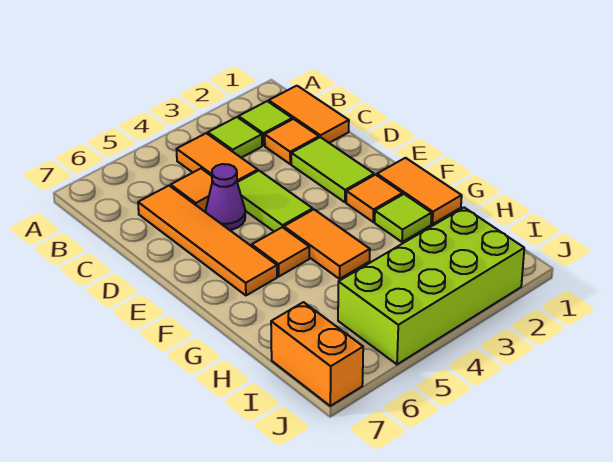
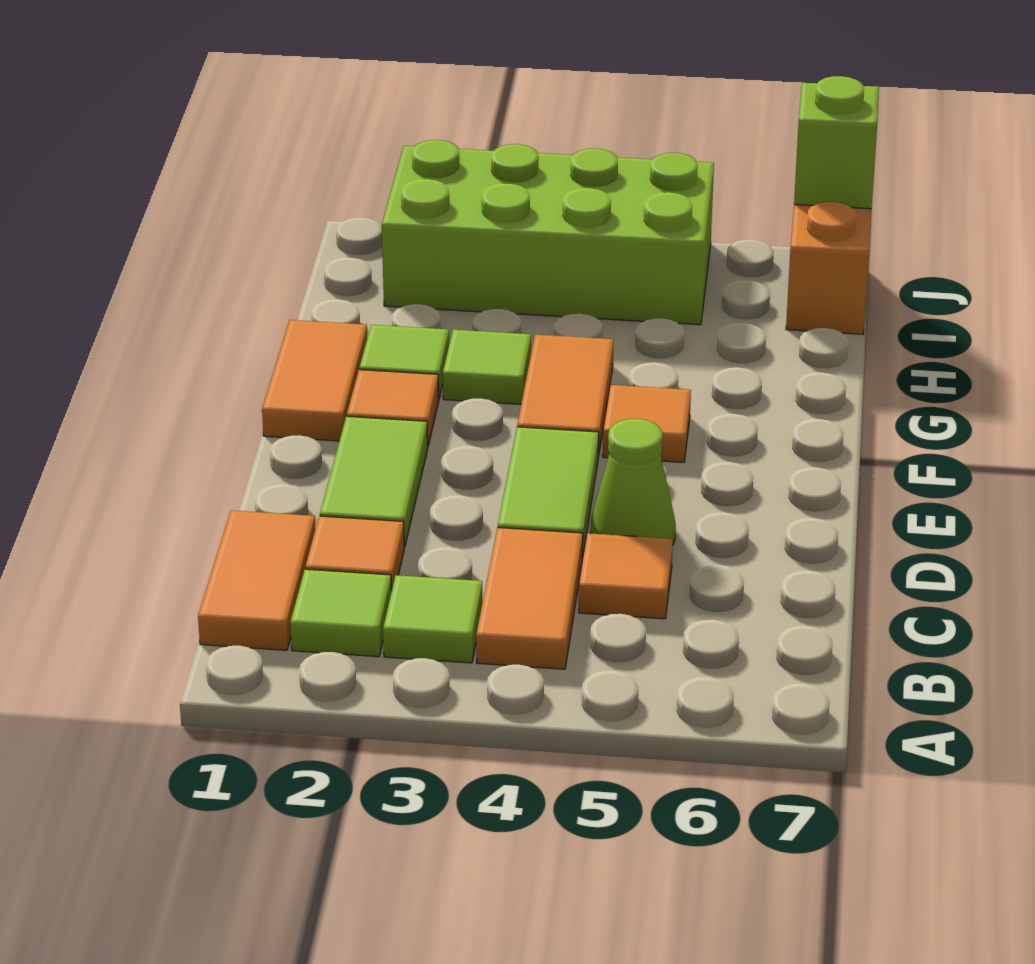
orange 1x4 tile [138,186,277,295] -> none
purple 1x1 cone [206,164,245,230] -> lime 1x1 cone [591,419,676,544]
none -> lime 1x1 tile [443,330,531,404]
none -> lime 1x1 brick [794,76,879,209]

